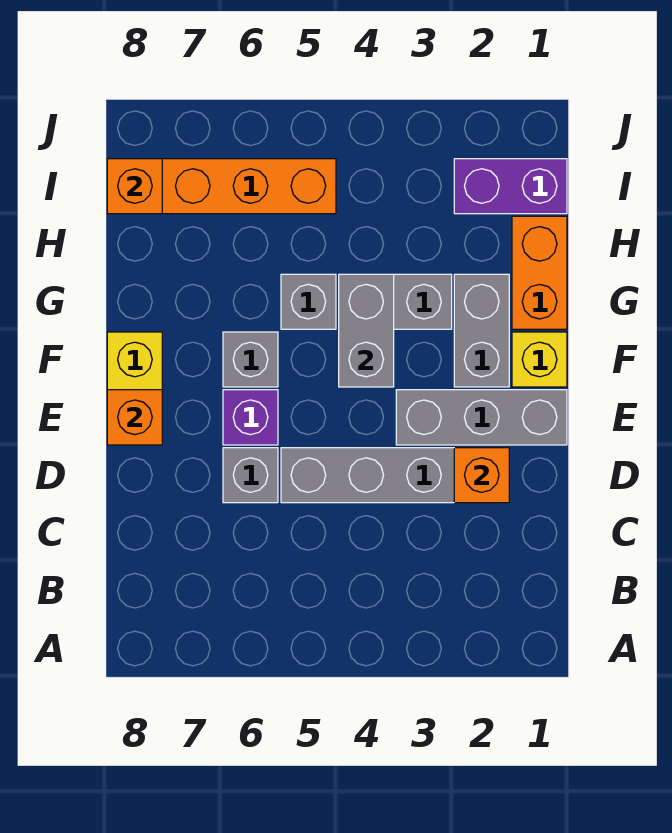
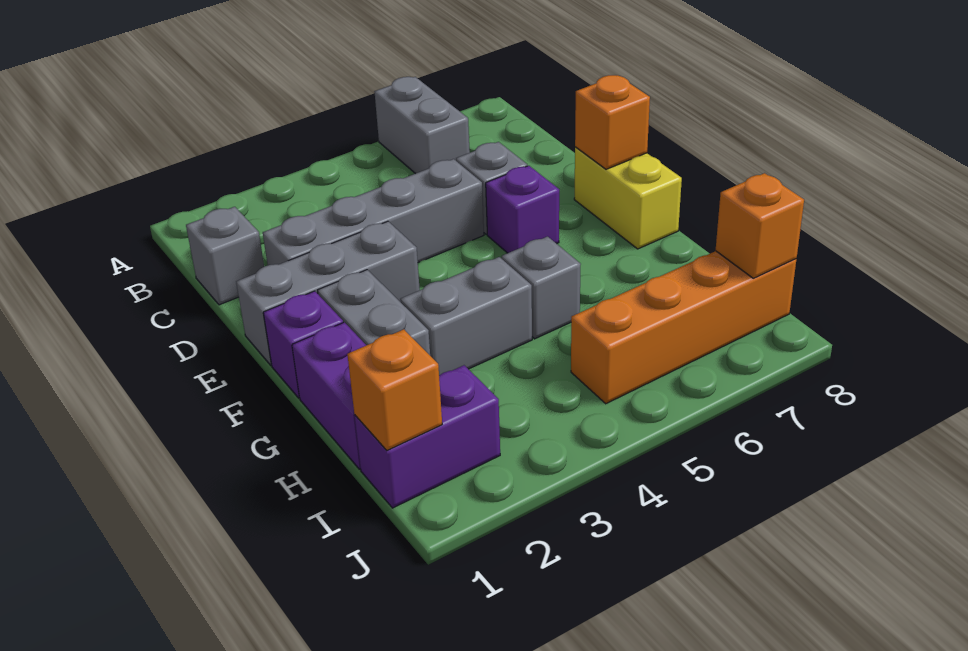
orange 1x1 brick [454,448,509,503] -> orange 1x1 brick moved to [347,329,442,450]
yellow 1x1 brick [512,332,567,387] -> purple 1x1 brick [263,291,343,398]
grey 1x2 brick [339,274,394,387] -> grey 1x2 brick moved to [374,77,470,174]
grey 1x1 brick [223,332,278,387] -> grey 1x1 brick moved to [186,207,264,305]
orange 1x2 brick [512,216,567,329] -> purple 1x2 brick [292,322,366,469]

